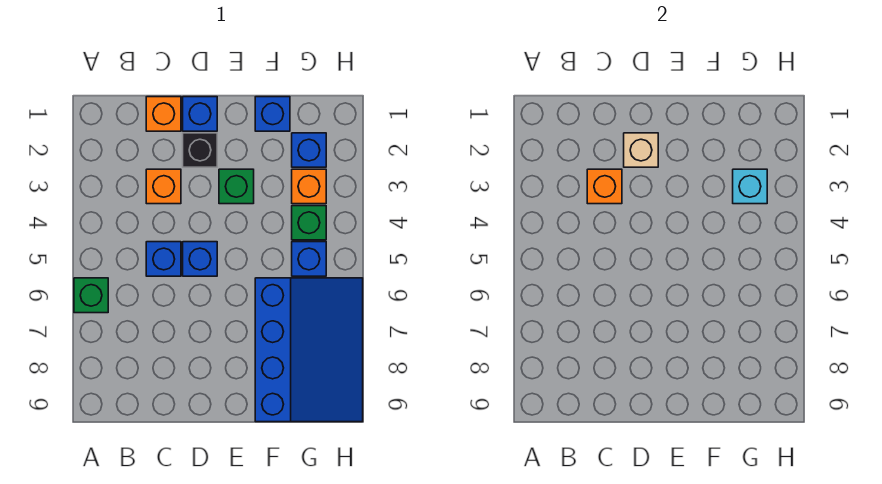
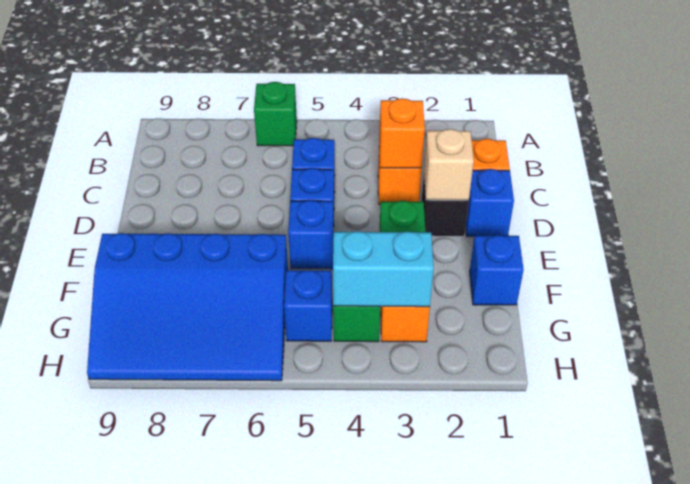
blue 1x1 brick [292,133,326,167] -> blue 1x1 brick moved to [288,200,334,269]
cyan 1x1 brick [733,169,767,204] -> cyan 1x2 brick [333,231,434,307]

